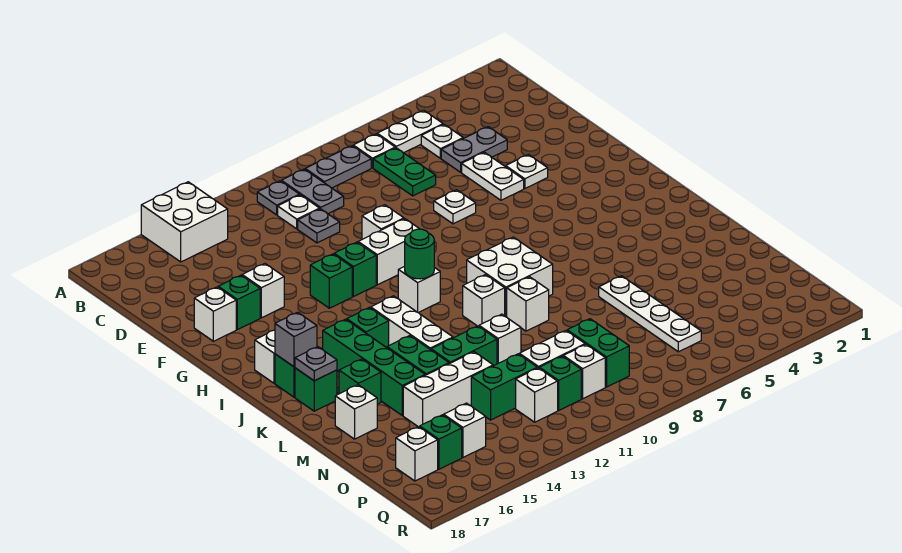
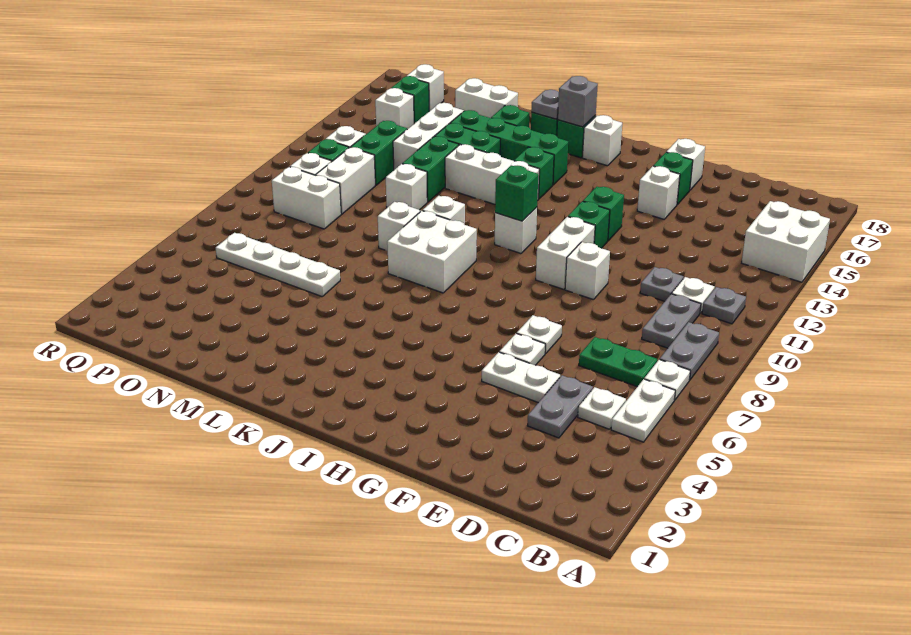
grey 1x2 plate [281,169,344,214] -> grey 1x2 plate turned to [642,294,701,348]
white 1x1 plate [506,155,548,189] -> white 1x1 plate moved to [500,333,545,365]
green 1x1 round brick [405,229,434,279] -> green 1x1 brick [495,165,538,221]
white 1x1 brick [335,385,377,439] -> white 1x2 brick [455,78,518,118]
green 1x2 brick [567,319,629,387] -> white 1x2 brick [272,167,341,229]

